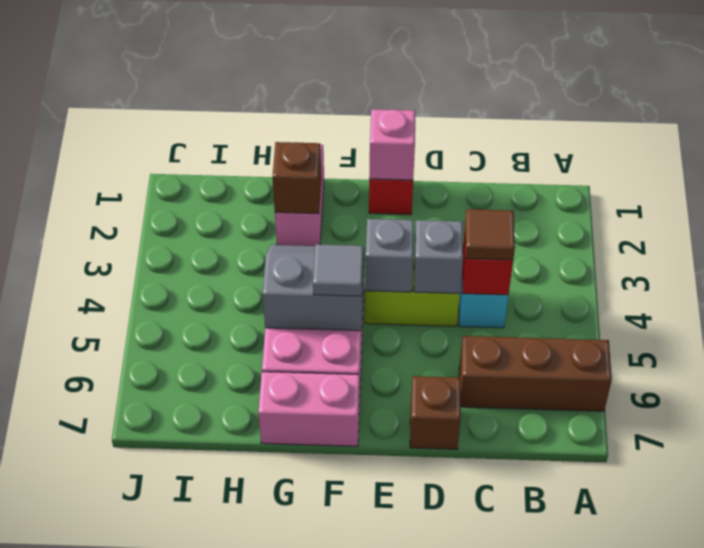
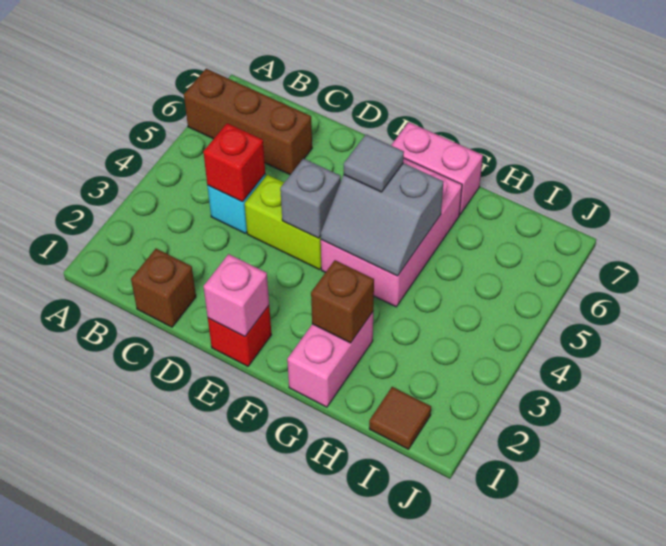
brown 1x1 tile [465,209,515,260] -> brown 1x1 tile moved to [369,387,431,449]
grey 1x1 brick [414,220,463,293] -> none
brown 1x1 brick [410,376,461,449] -> brown 1x1 brick moved to [131,249,196,327]

